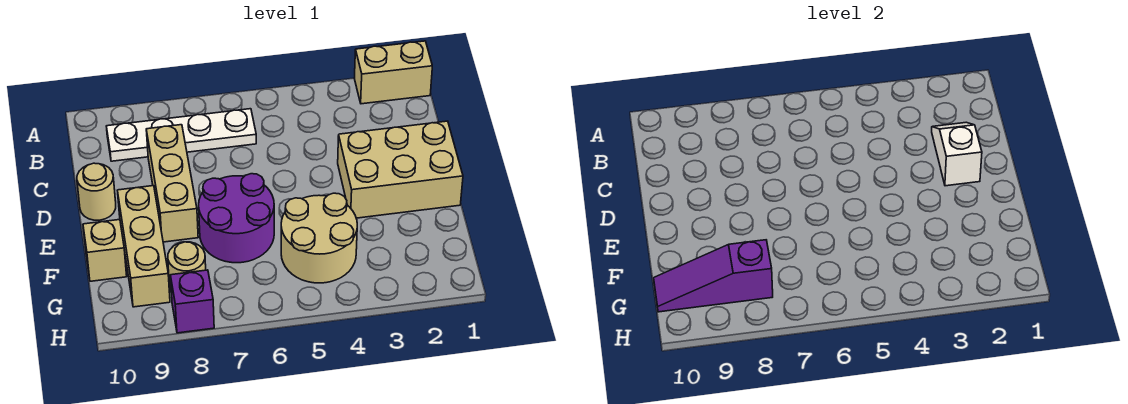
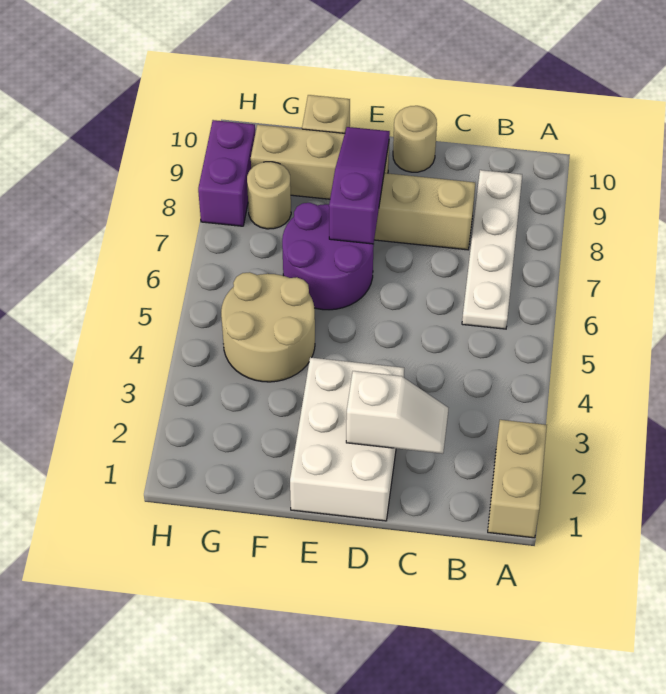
tan 2x3 brick [338,121,463,218] -> white 2x3 brick [290,357,404,521]
purple 1x3 slope [654,240,773,312] -> purple 1x3 slope moved to [329,127,390,244]
purple 1x1 brick [171,270,214,333] -> purple 1x2 brick [198,120,255,226]

